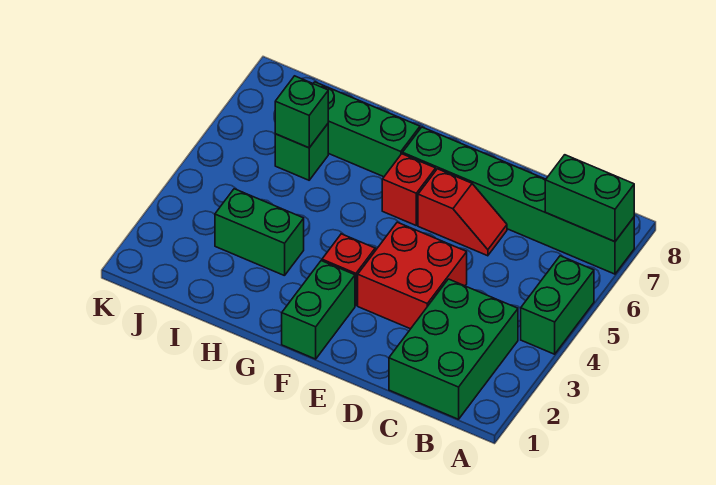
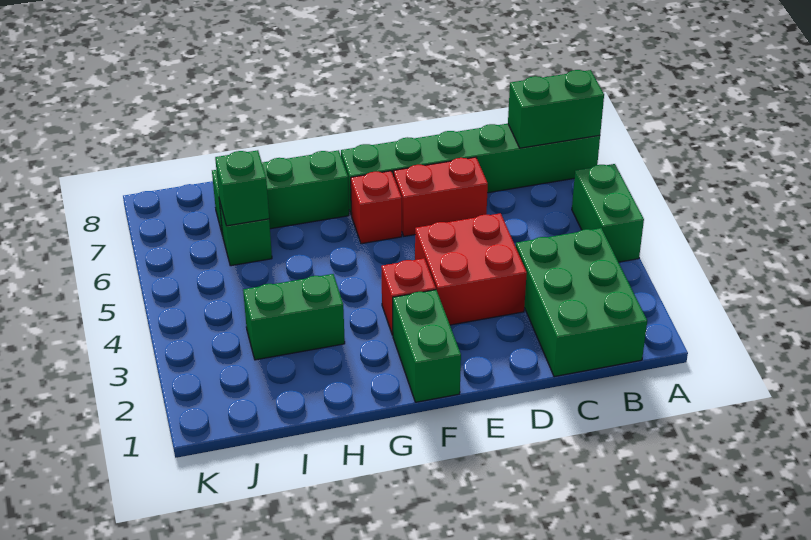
red 1x2 slope [418,169,507,256] -> red 1x2 brick [394,157,488,236]

